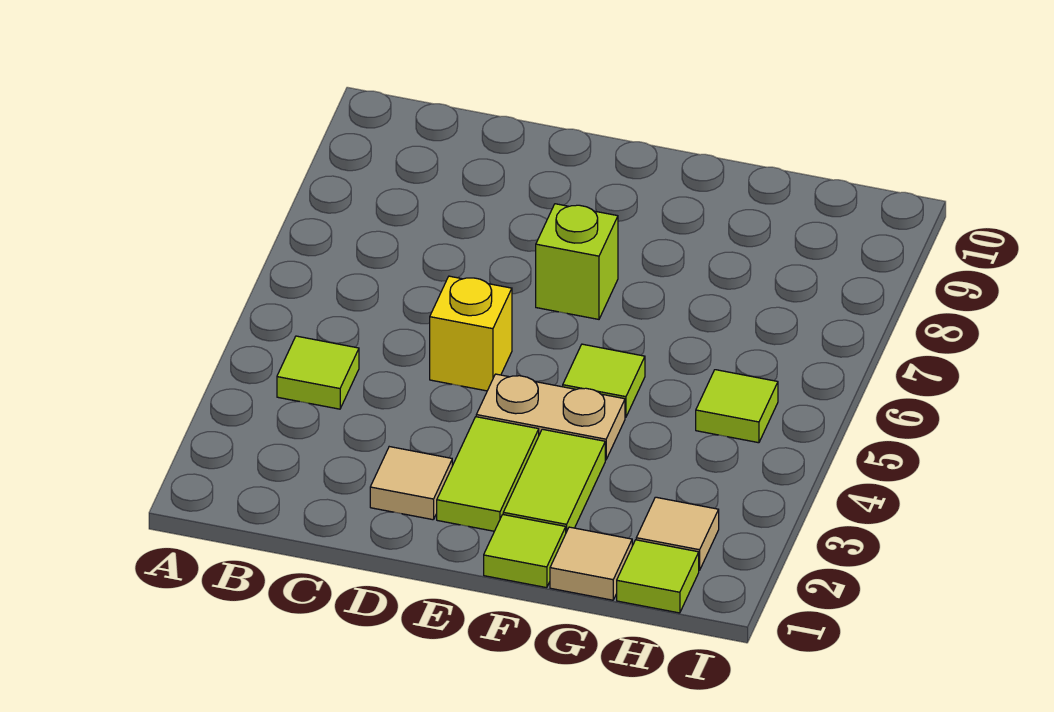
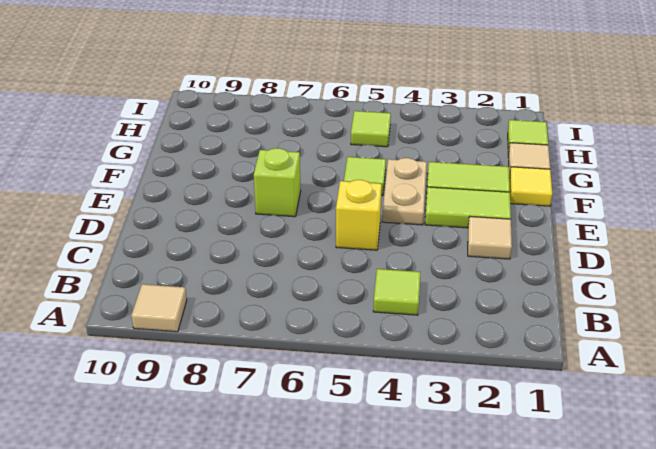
lime 1x1 tile [484,515,566,588] -> yellow 1x1 tile [509,167,552,206]
tan 1x1 tile [636,497,719,570] -> tan 1x1 tile moved to [131,284,187,332]

